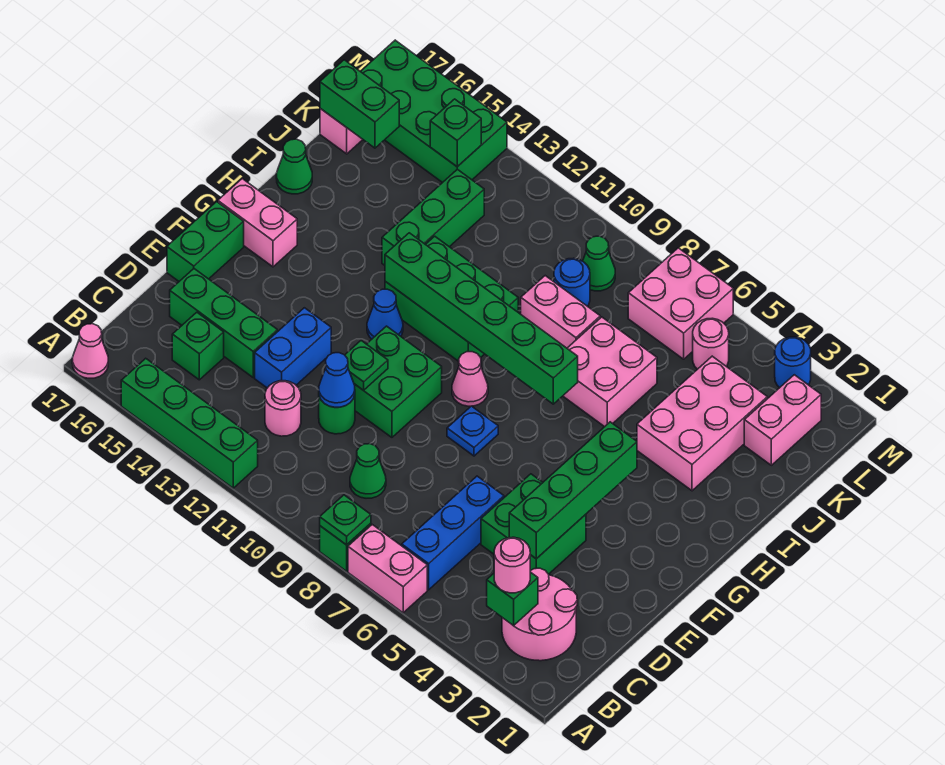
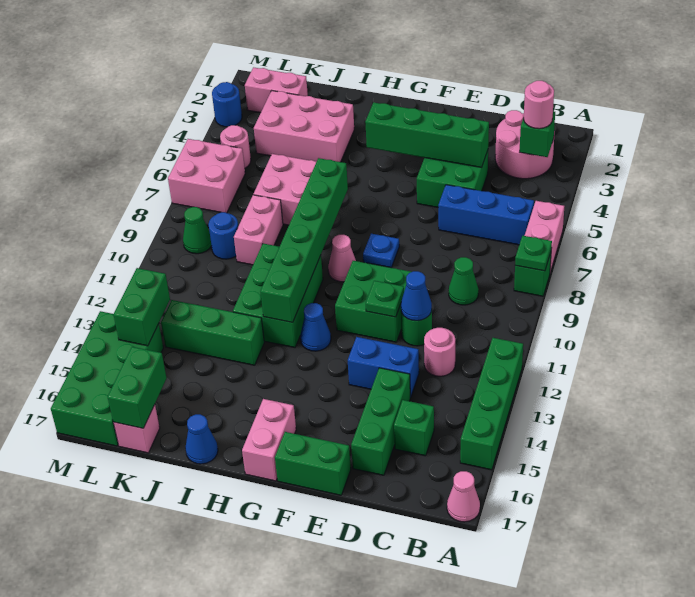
green 1x1 cone [276,139,312,194] -> blue 1x1 cone [185,414,218,464]
green 1x1 brick [430,99,481,167] -> green 1x2 brick [113,268,170,346]

